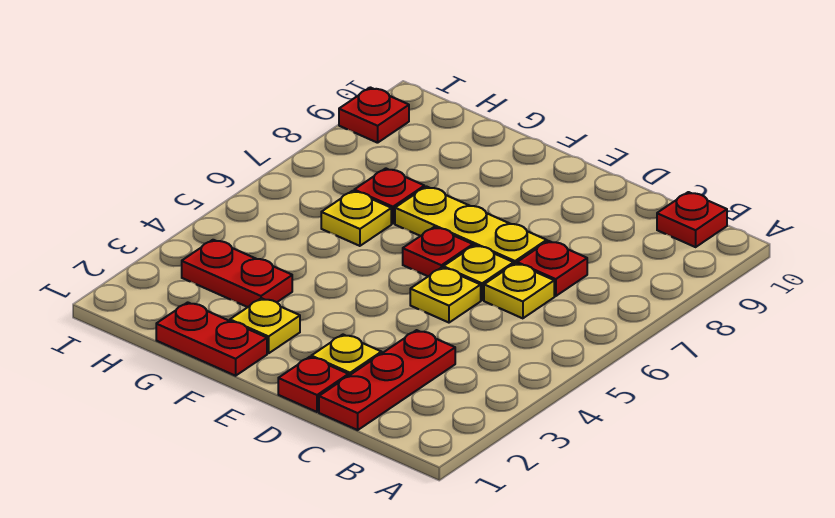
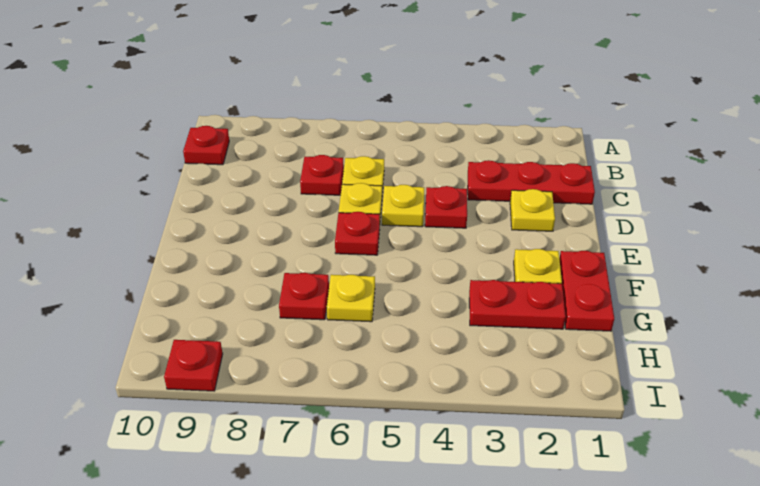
red 1x1 plate [278,357,349,412] -> red 1x1 plate moved to [425,186,467,228]
yellow 1x3 plate [395,187,547,264] -> none
red 1x2 plate [182,240,292,307] -> red 1x2 plate turned to [469,280,566,329]

